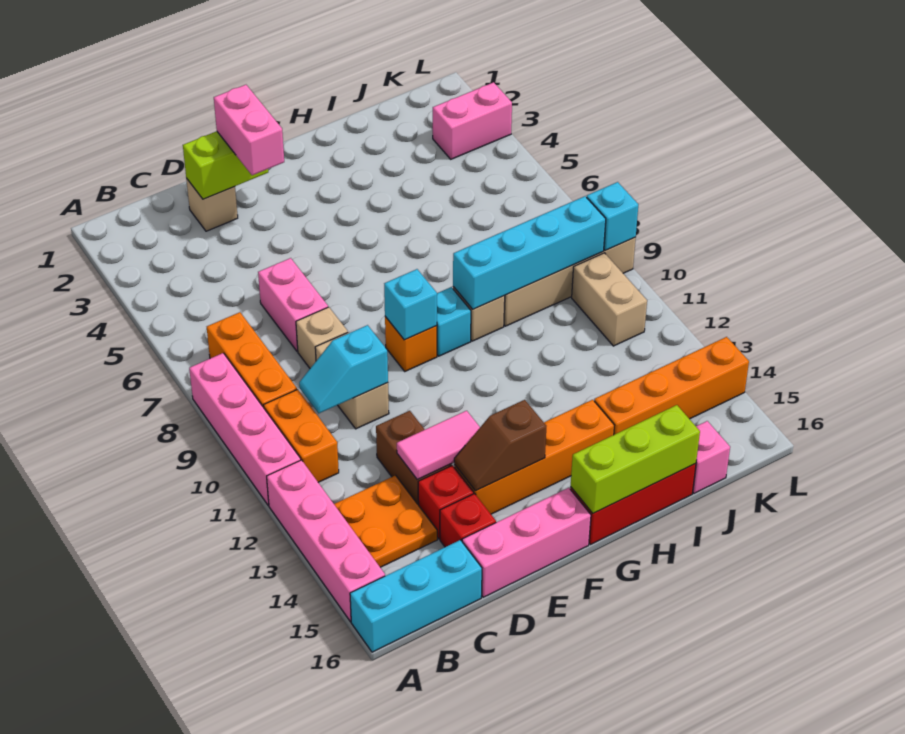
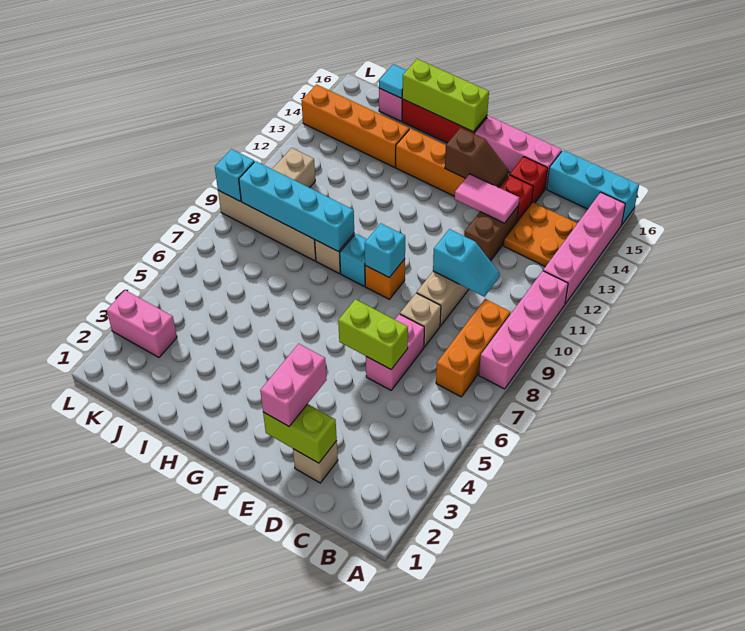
orange 1x2 brick [264,389,339,482] -> none
none -> lime 1x2 brick [338,299,408,369]
none -> cyan 1x1 tile [379,64,407,98]

